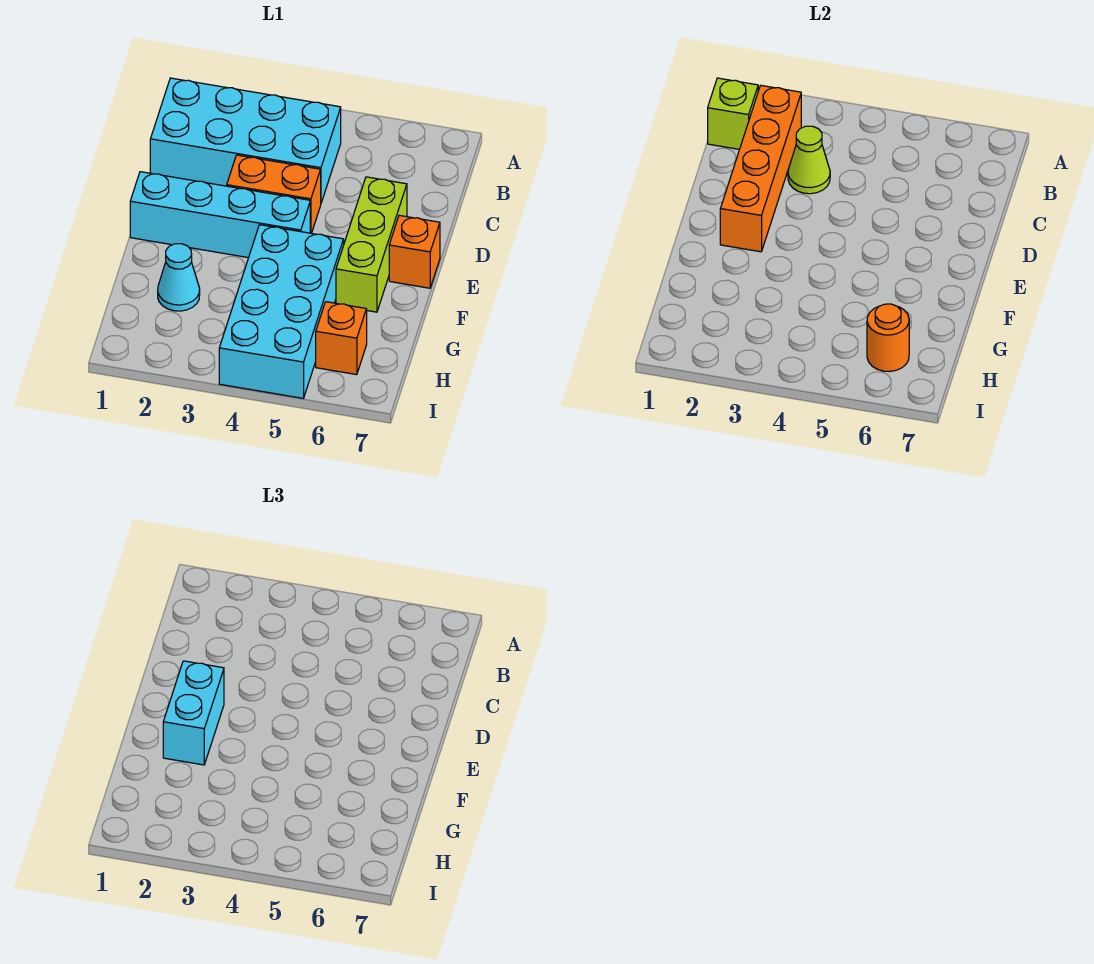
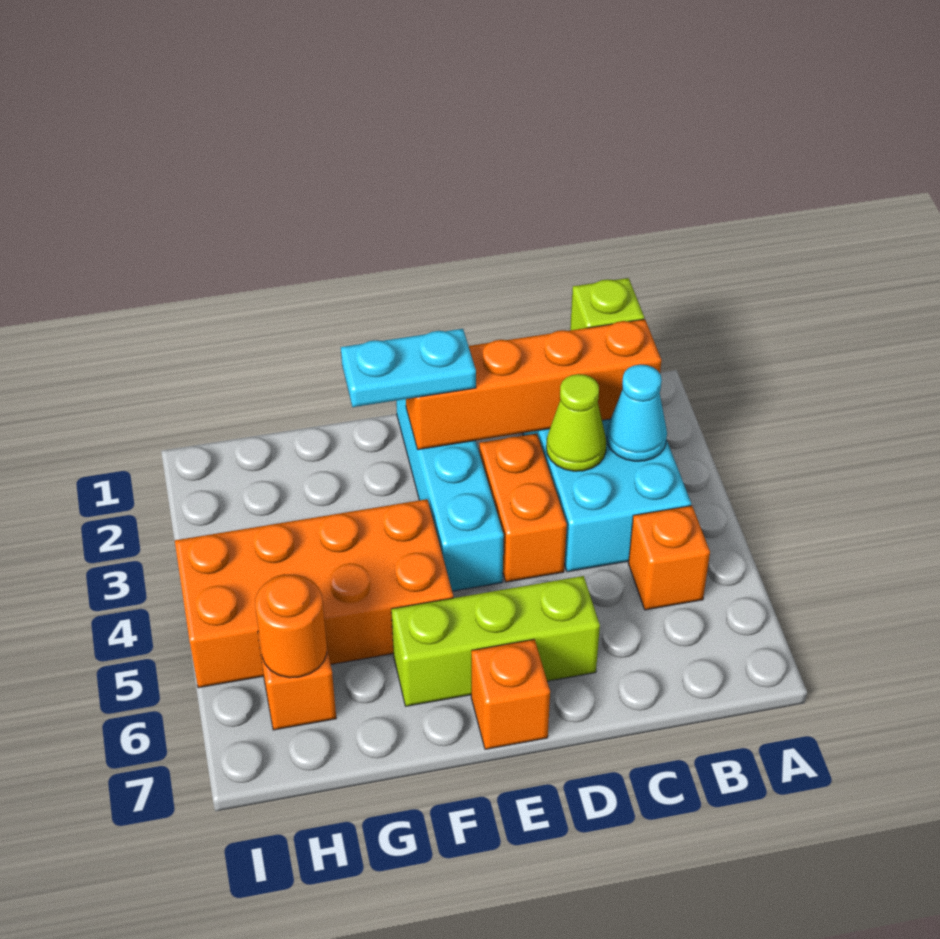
none -> orange 1x1 brick [628,506,710,610]
cyan 1x2 brick [163,661,224,765] -> cyan 1x2 plate [341,329,476,407]
cyan 2x4 brick [219,225,344,398] -> orange 2x4 brick [175,499,453,688]
cyan 1x1 cone [158,244,200,311] -> cyan 1x1 cone moved to [607,364,667,461]

